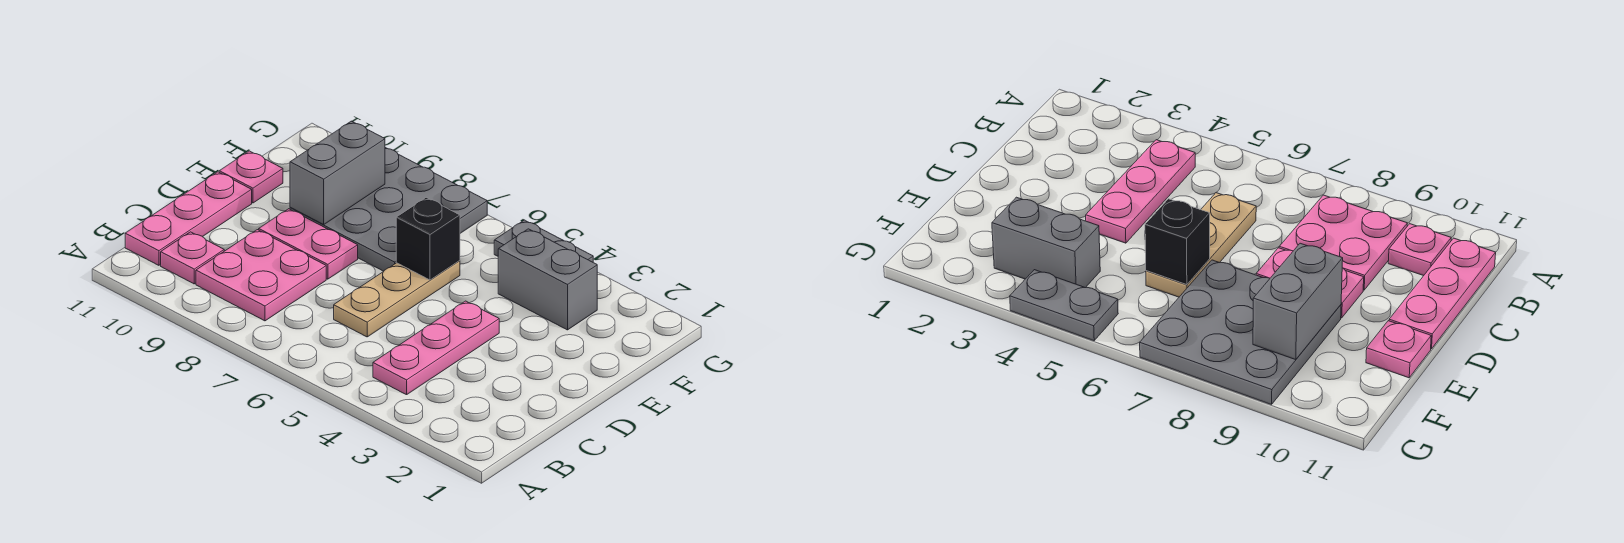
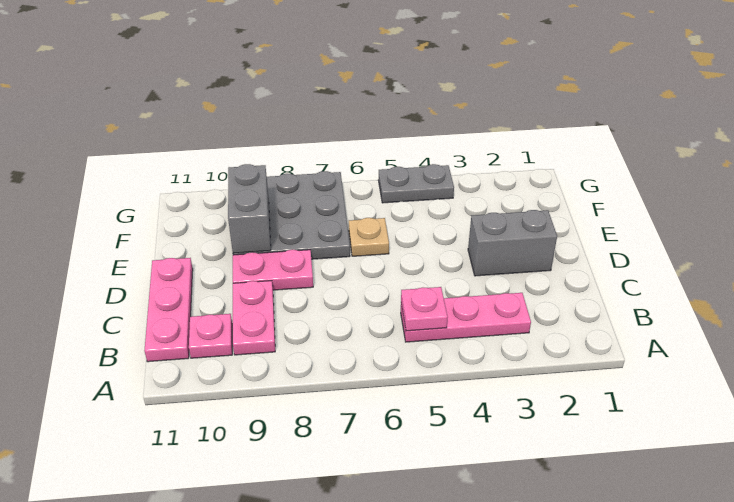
pink 1x3 plate [373,301,499,395] -> pink 1x3 plate turned to [401,293,531,342]
pink 2x2 plate [196,230,326,321] -> pink 1x2 plate [233,281,275,355]
tan 1x3 plate [334,261,460,337] -> tan 1x1 plate [349,218,389,256]
black 1x1 brick [396,198,460,280] -> none
pink 1x1 plate [219,151,283,203] -> pink 1x1 plate moved to [401,287,448,331]
grey 1x2 brick [498,229,597,330] -> grey 1x2 brick moved to [468,210,557,276]

